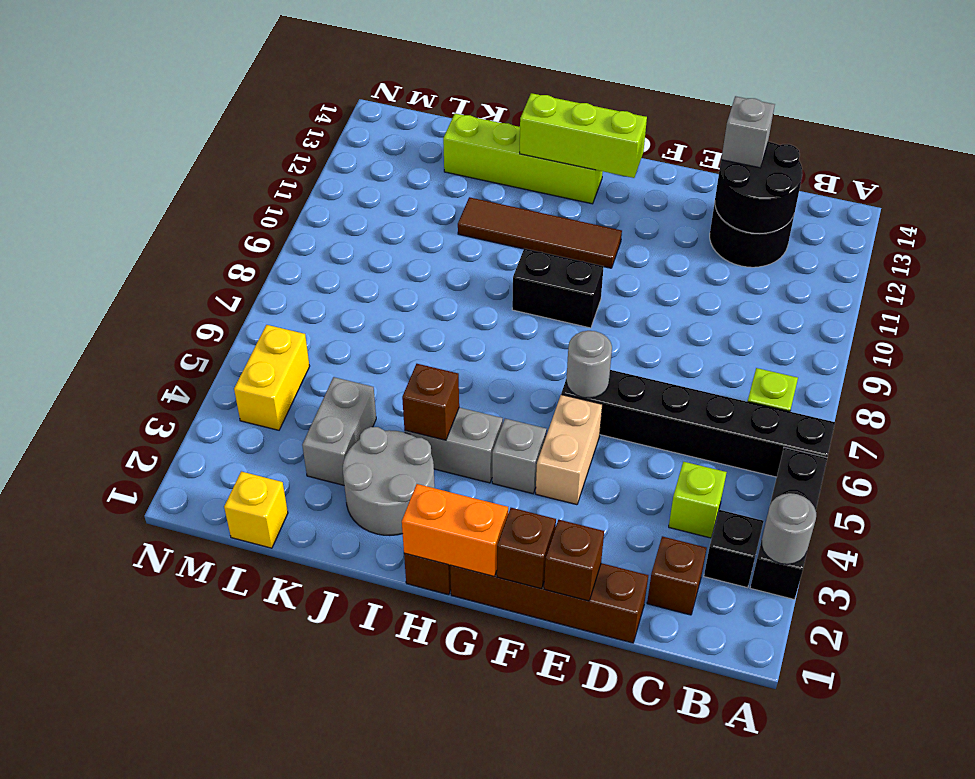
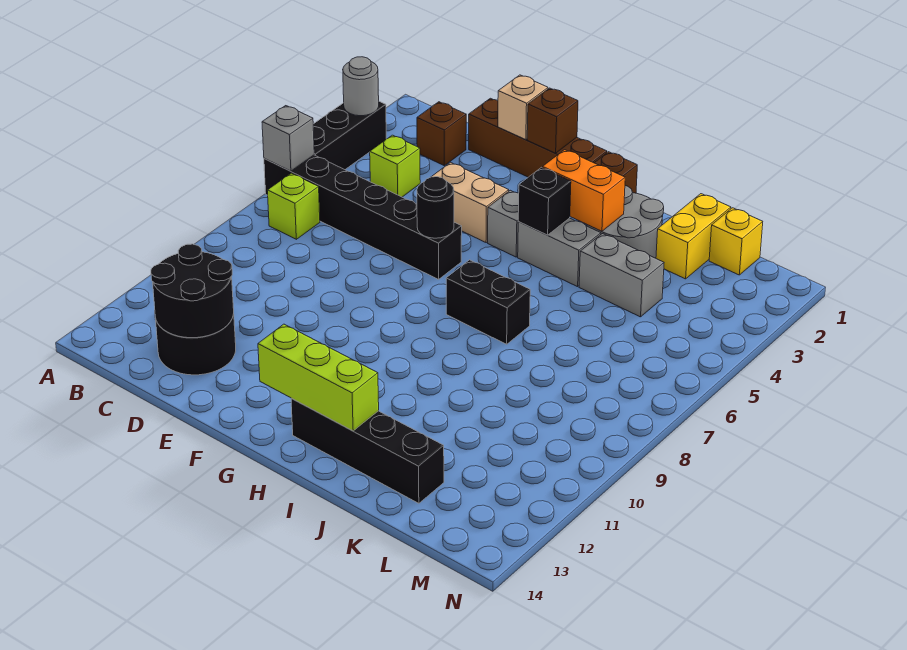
black 1x1 brick [704,510,764,588] -> black 1x1 brick moved to [518,167,571,235]
grey 1x1 brick [721,96,775,168] -> grey 1x1 brick moved to [262,106,314,171]
brown 1x1 brick [544,520,604,601] -> tan 1x1 brick [498,75,548,140]
tan 1x2 brick [536,395,602,505] -> tan 1x2 brick turned to [432,162,509,243]
grey 1x1 round brick [566,331,612,398] -> black 1x1 round brick [417,177,454,238]
orange 1x2 brick [402,484,508,576] -> orange 1x2 brick moved to [542,150,625,231]
black 1x2 brick [512,249,604,328] -> black 1x2 brick moved to [446,260,530,344]
brown 1x4 tile [458,197,622,268] -> none
lime 1x4 brick [443,113,603,204] -> black 1x4 brick [291,398,444,503]
brown 1x1 brick [402,364,459,440] -> none
grey 1x2 brick [302,377,376,485] -> grey 1x2 brick turned to [579,234,664,317]
yellow 1x2 brick [234,325,310,430] -> yellow 1x2 brick moved to [656,194,731,279]

